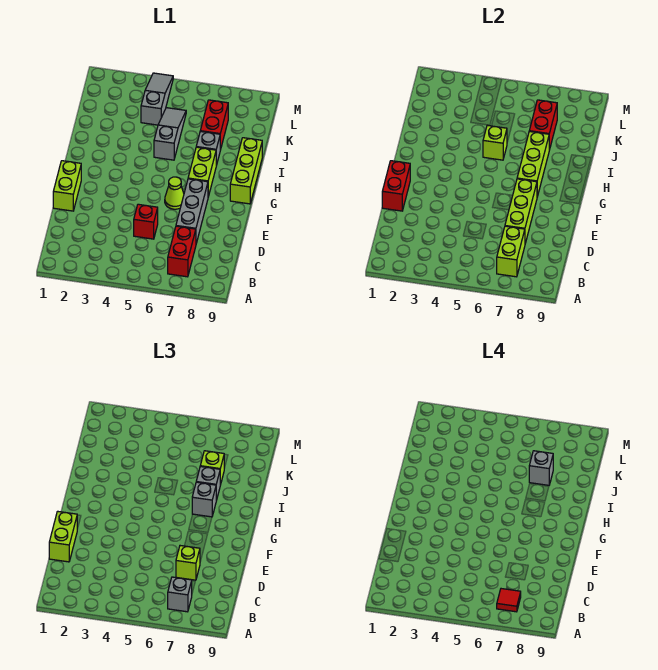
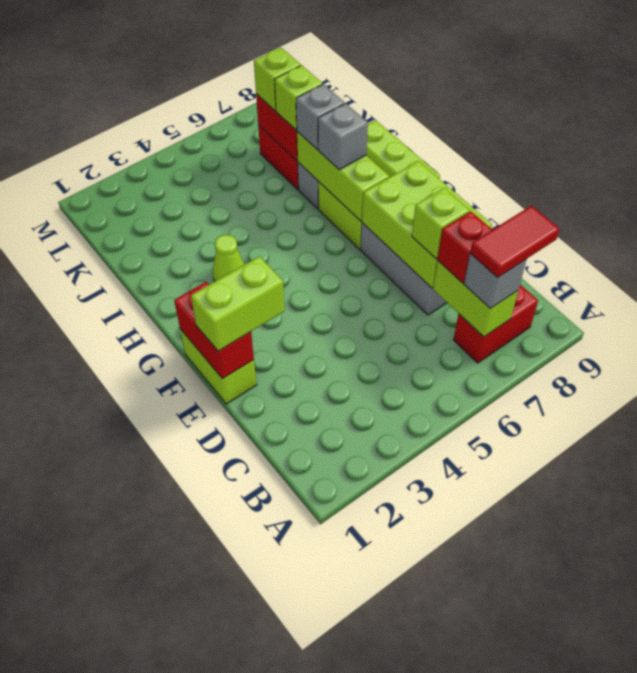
red 1x2 brick [168,226,196,277] -> red 1x2 brick turned to [454,285,538,363]
red 1x1 tile [497,589,521,612] -> red 1x2 tile [470,206,560,278]
lime 1x2 brick [49,511,77,562] -> lime 1x2 brick turned to [191,256,285,351]
red 1x1 brick [134,204,158,239] -> red 1x1 brick moved to [438,211,492,283]
lime 1x3 brick [505,179,537,243] -> lime 2x3 brick [362,161,492,288]
lime 1x1 cone [165,177,184,209] -> lime 1x1 cone moved to [212,235,244,281]
grey 1x3 slope [154,108,186,160] -> none
lime 1x1 brick [483,125,507,160] -> lime 1x1 brick moved to [254,48,301,111]
grey 1x1 brick [529,451,553,485] -> none
grey 1x3 slope [141,73,173,125] -> none

